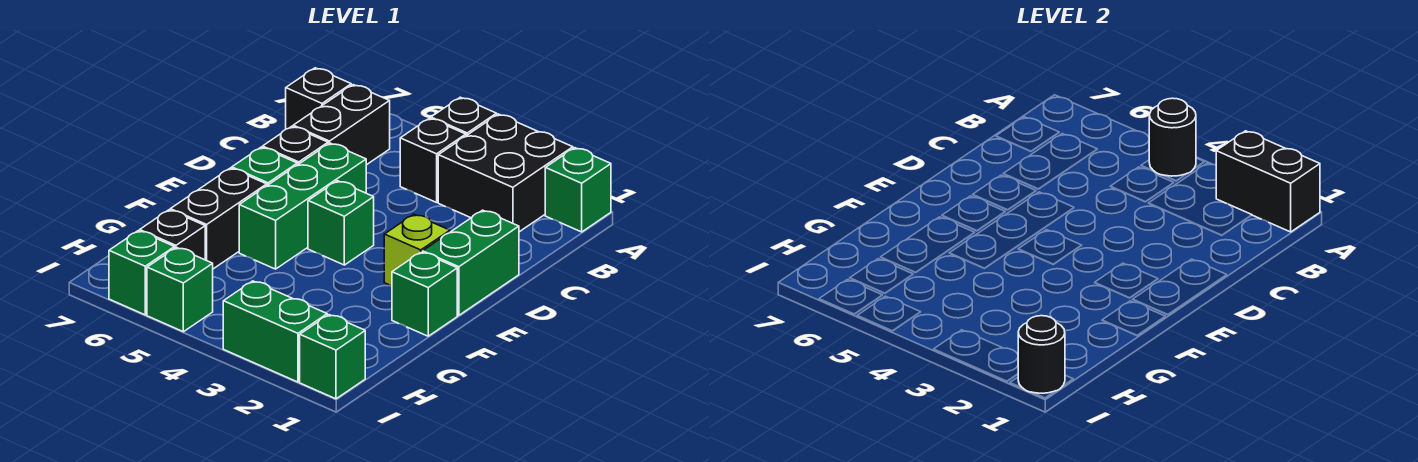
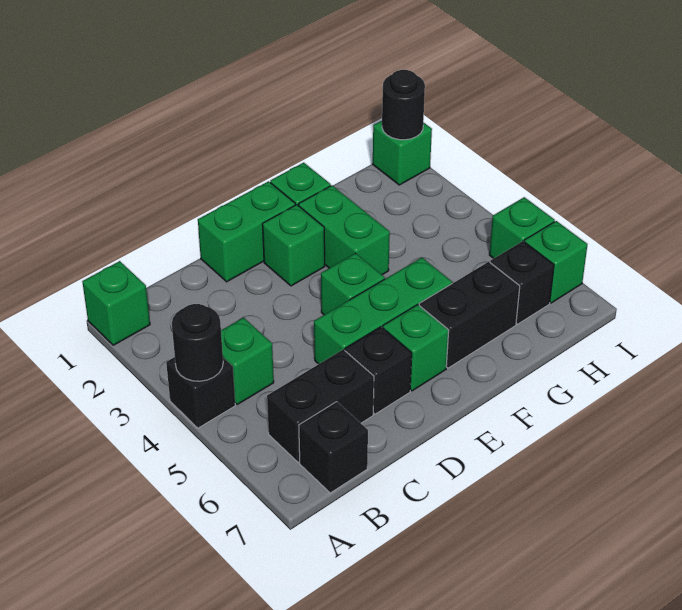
black 1x2 brick [1216,131,1320,232] -> none
black 2x2 brick [438,114,573,232] -> none
black 1x1 brick [400,118,466,202] -> green 1x1 brick [221,318,274,405]
lime 1x1 brick [384,214,450,286] -> green 1x1 brick [262,205,325,286]
green 1x2 brick [223,281,327,382] -> green 1x2 brick moved to [299,185,390,275]

